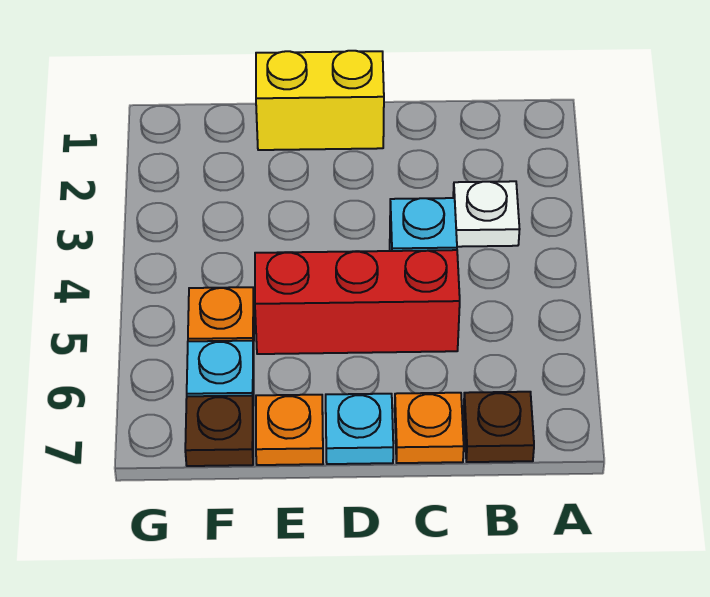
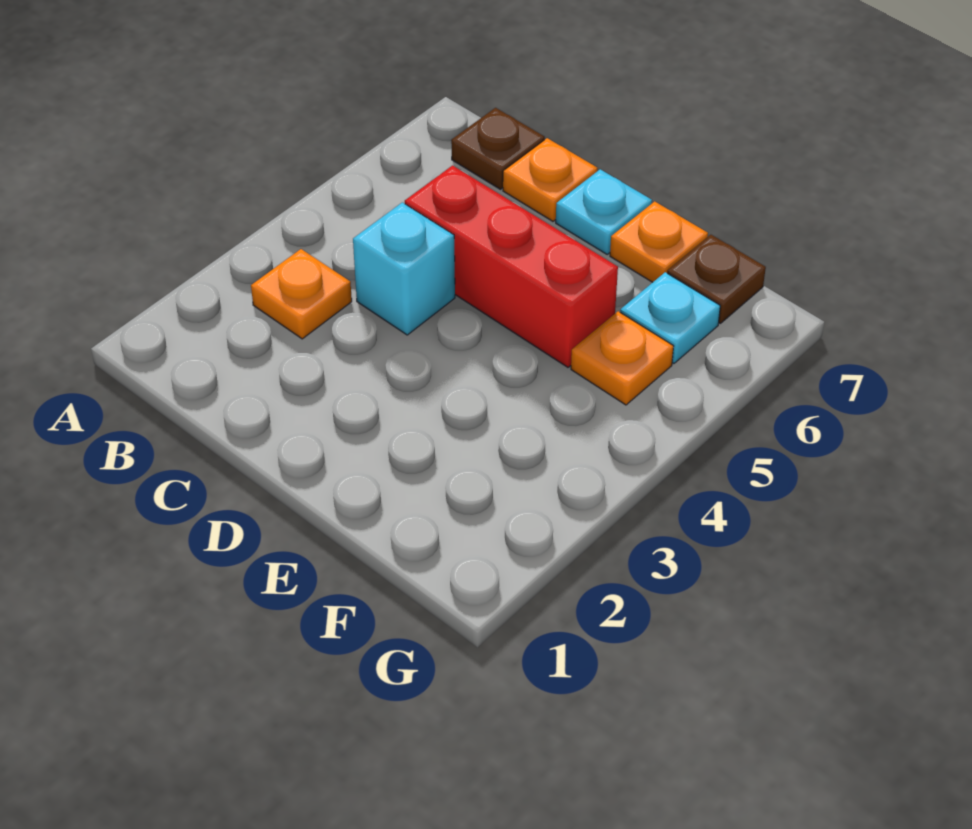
white 1x1 plate [453,181,520,247] -> orange 1x1 plate [251,249,352,339]
yellow 1x2 brick [256,51,384,150] -> none

